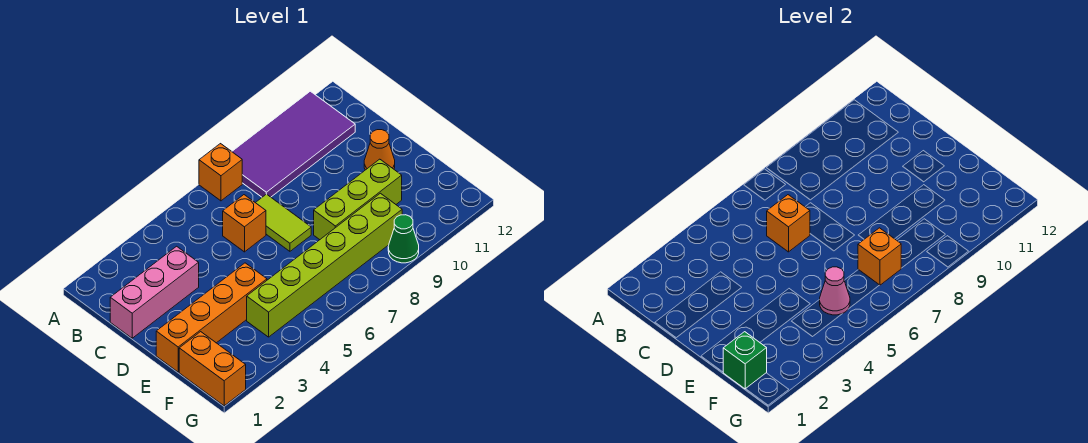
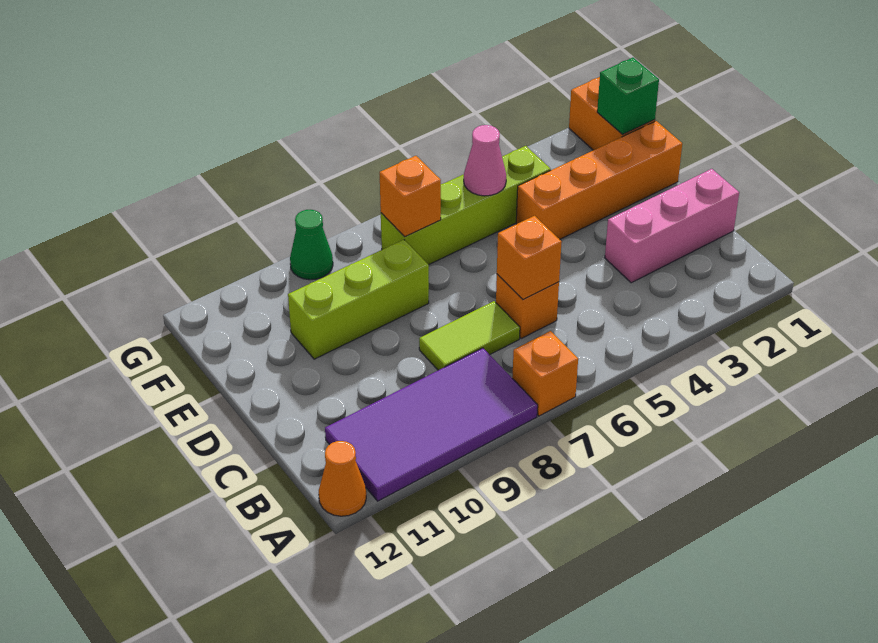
lime 1x2 tile [256,194,311,251] -> lime 1x2 tile turned to [419,301,520,370]
orange 1x1 cone [364,130,395,170] -> orange 1x1 cone moved to [319,441,366,516]
lime 1x6 brick [247,193,402,337] -> lime 1x4 brick [381,146,551,265]

